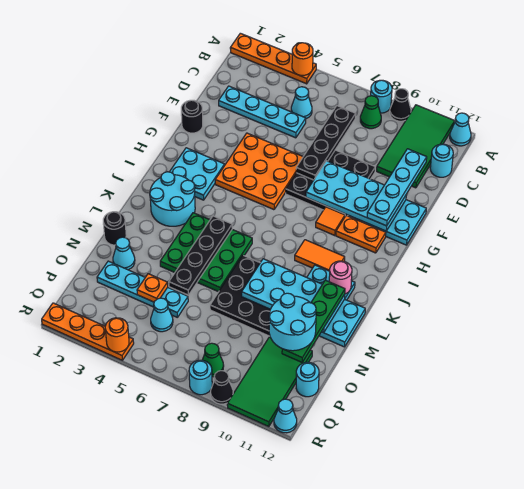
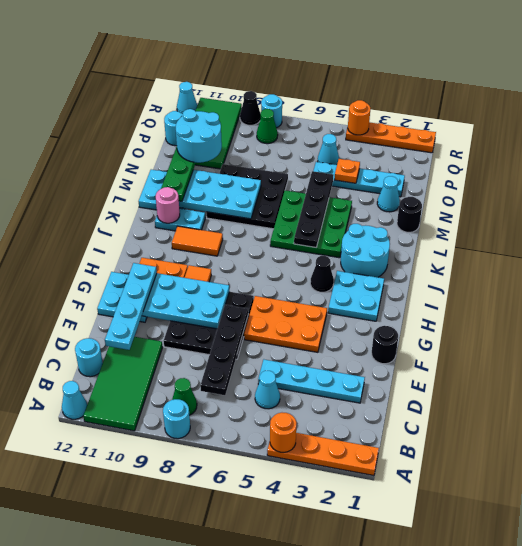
black 1x1 cone [390,89,411,121] -> black 1x1 cone moved to [310,256,334,292]
orange 3x3 plate [215,133,303,210] -> orange 2x3 plate [244,296,327,352]

